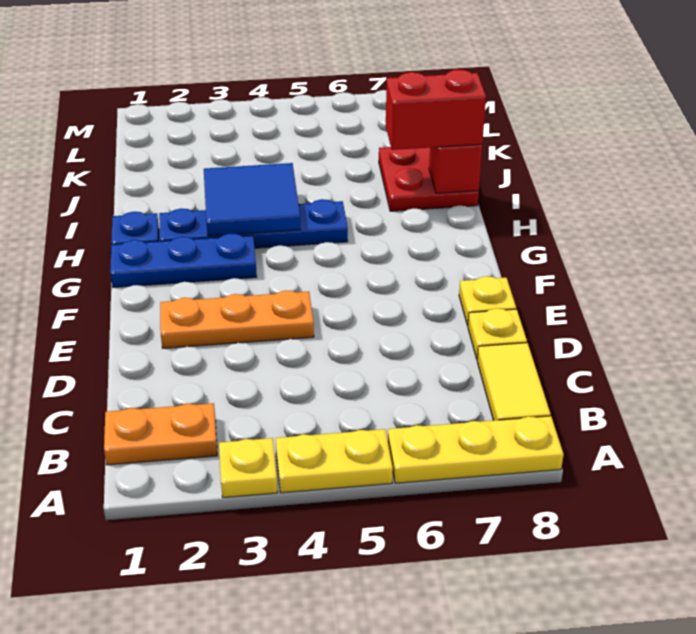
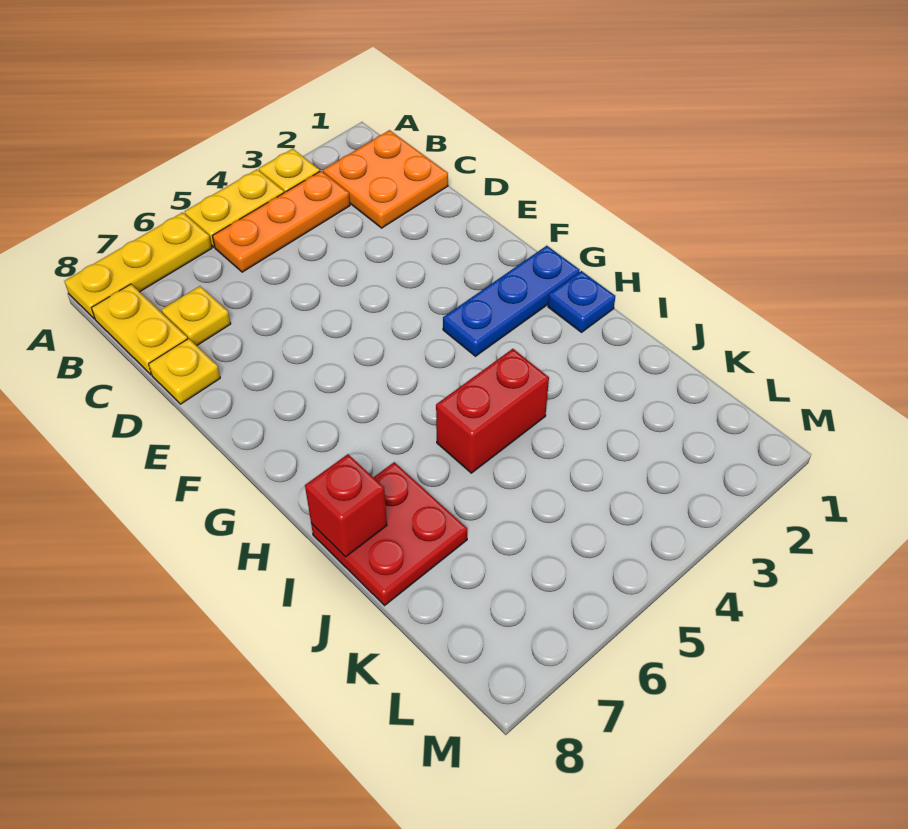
orange 1x2 plate [104,403,217,465] -> orange 2x2 plate [323,130,448,228]
yellow 1x2 tile [477,343,551,421] -> yellow 1x2 plate [92,284,188,375]
orange 1x3 plate [160,291,314,348] -> orange 1x3 plate moved to [213,171,350,272]
yellow 1x1 plate [459,276,516,326] -> yellow 1x1 plate moved to [161,286,231,346]
blue 1x4 plate [159,199,348,248] -> none
blue 2x2 tile [204,163,300,236] -> none
red 1x2 brick [386,69,486,150] -> red 1x2 brick moved to [436,349,549,473]

